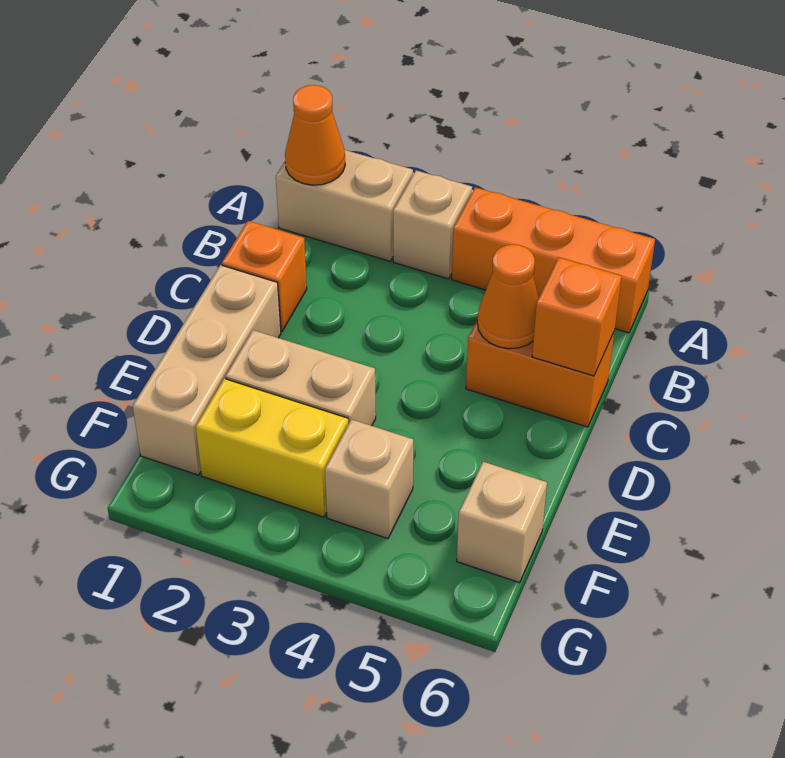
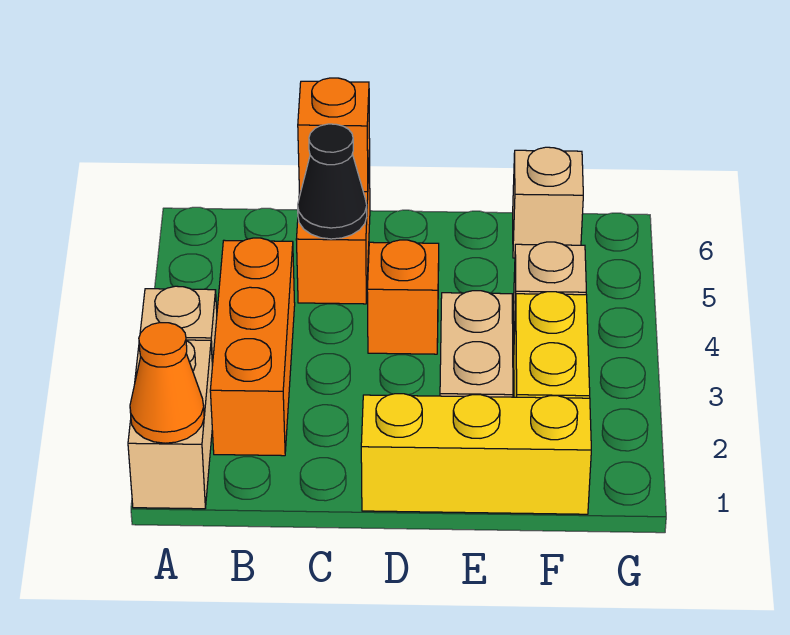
orange 1x3 brick [452,187,655,333] -> orange 1x3 brick moved to [210,238,295,456]
orange 1x1 brick [222,221,307,331] -> orange 1x1 brick moved to [367,240,439,354]
orange 1x1 cone [477,245,539,349] -> black 1x1 cone [298,124,367,239]
tan 1x3 brick [133,265,281,475] -> yellow 1x3 brick [361,394,591,514]

